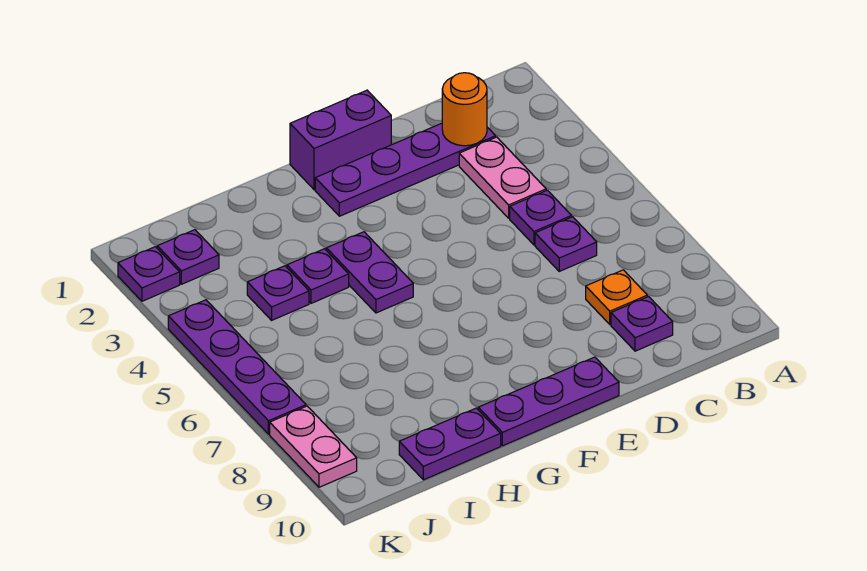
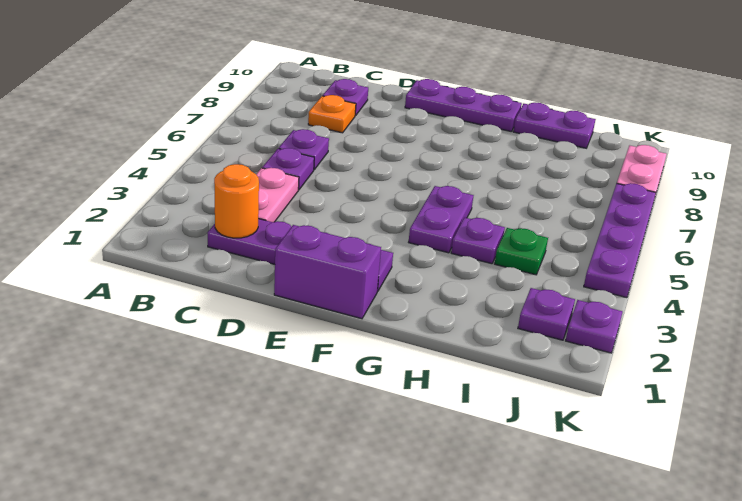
purple 1x1 plate [247,266,309,320] -> green 1x1 plate [495,228,548,275]

